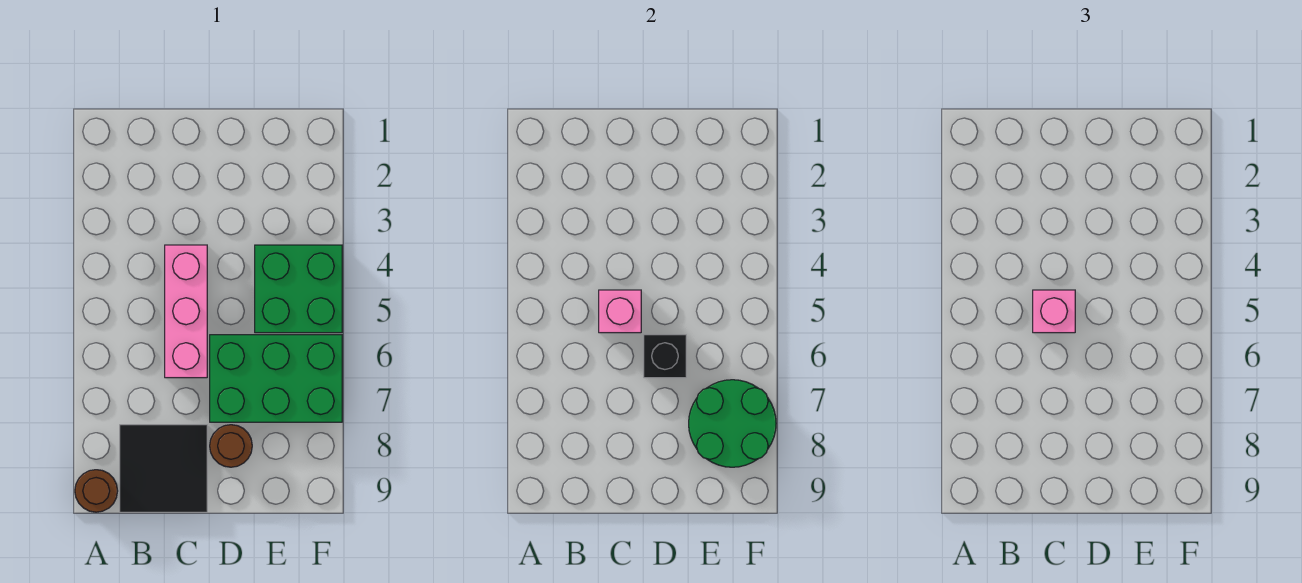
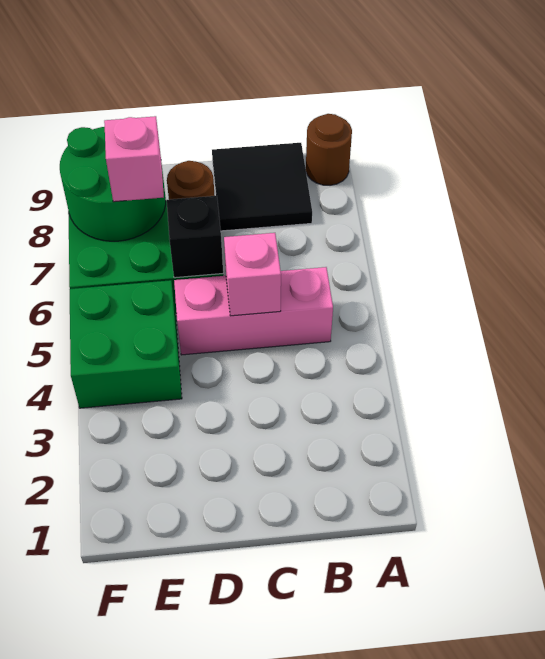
pink 1x3 brick [165,245,207,378] -> pink 1x3 brick turned to [174,267,333,355]
pink 1x1 brick [1033,290,1075,333] -> pink 1x1 brick moved to [104,116,164,202]

